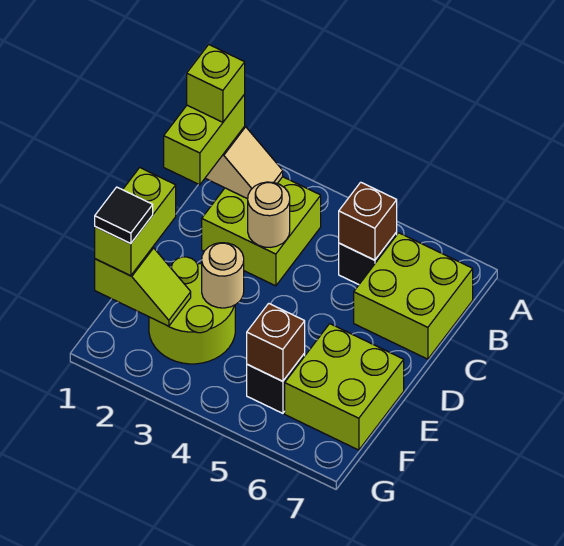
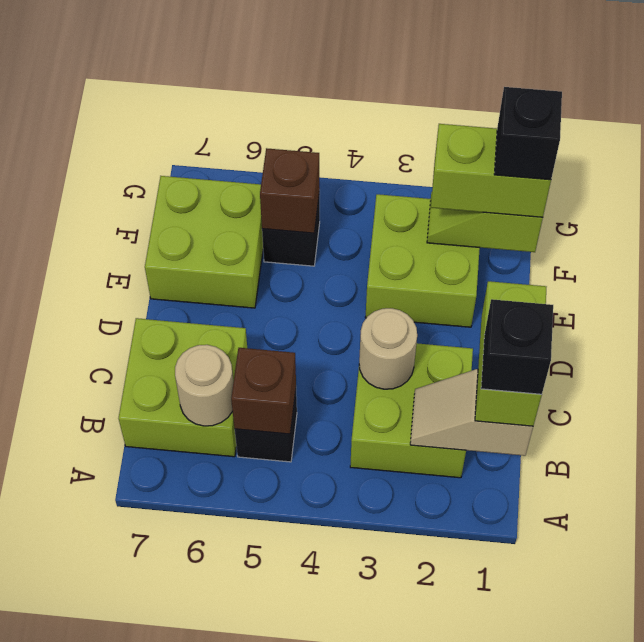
lime 1x1 brick [187,45,245,122] -> black 1x1 brick [481,299,553,394]
lime 1x2 brick [95,168,176,276] -> lime 1x2 brick turned to [431,124,551,217]
lime 2x2 round brick [149,257,235,364] -> lime 2x2 brick [365,194,480,327]
tan 1x1 round brick [202,243,244,308] -> tan 1x1 round brick moved to [175,345,233,426]
black 1x1 tile [95,187,153,244] -> black 1x1 brick [494,87,562,180]

